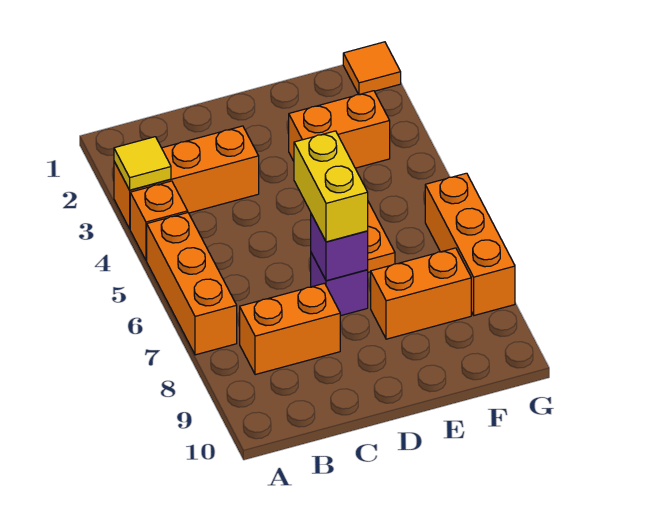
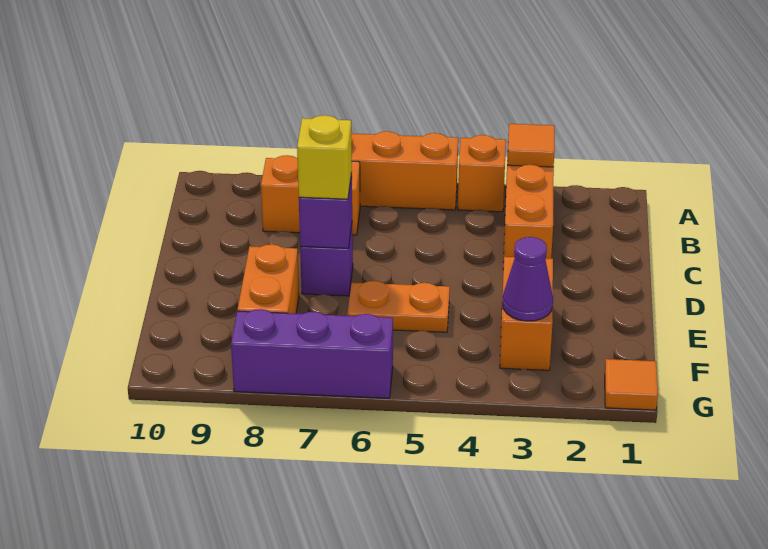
yellow 1x1 tile [114,137,171,190] -> orange 1x1 tile [507,124,555,167]
orange 1x2 brick [240,283,340,375] -> orange 1x2 brick turned to [261,155,360,235]
yellow 1x2 brick [294,131,368,242] -> yellow 1x1 brick [297,115,352,199]
none -> purple 1x1 cone [502,237,553,321]
orange 1x3 brick [425,173,515,315] -> purple 1x3 brick [231,309,393,398]

